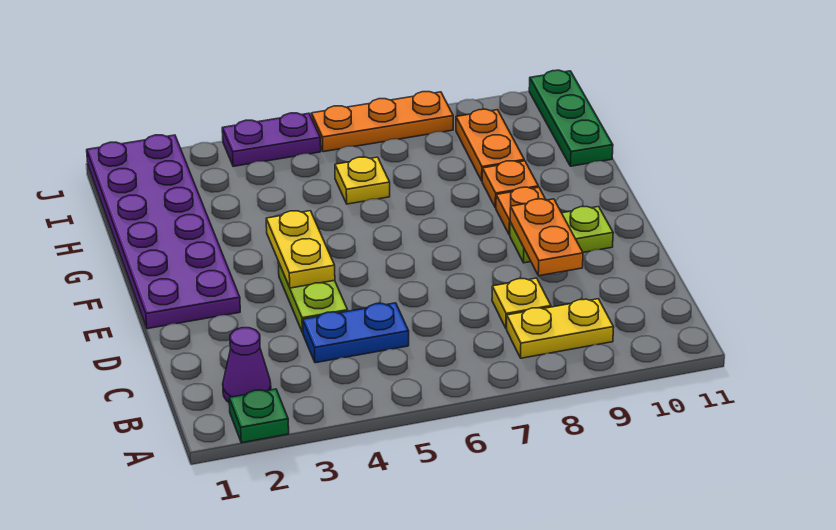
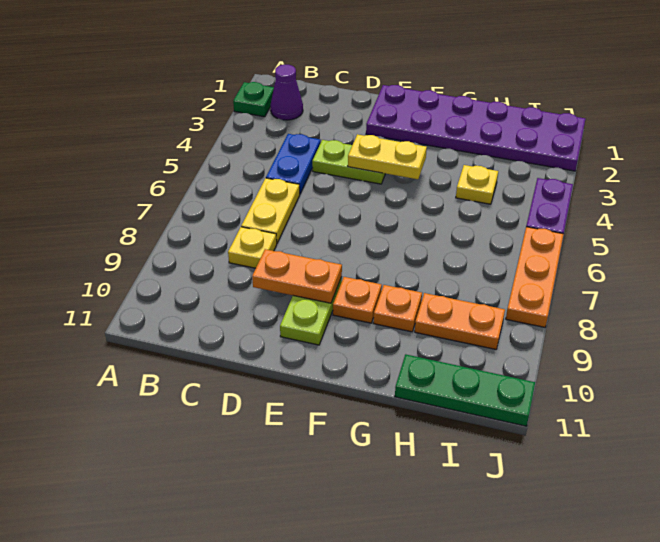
yellow 1x2 plate [507,299,614,358] -> yellow 1x2 plate moved to [241,178,300,243]
yellow 1x1 plate [335,157,390,204] -> yellow 1x1 plate moved to [456,165,498,204]

